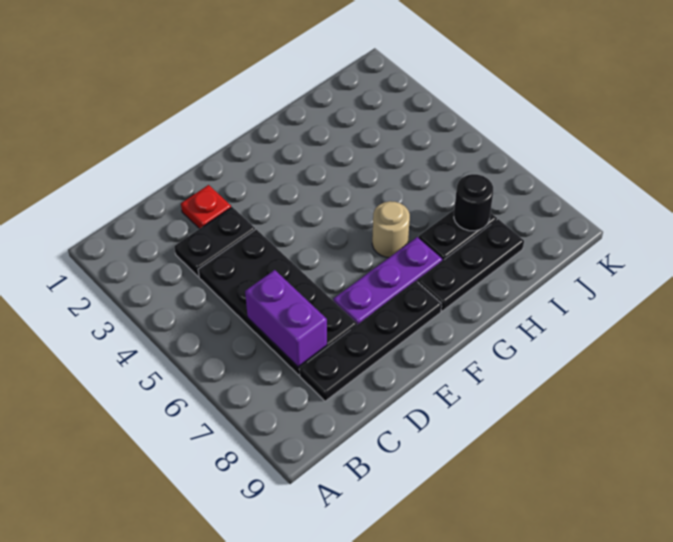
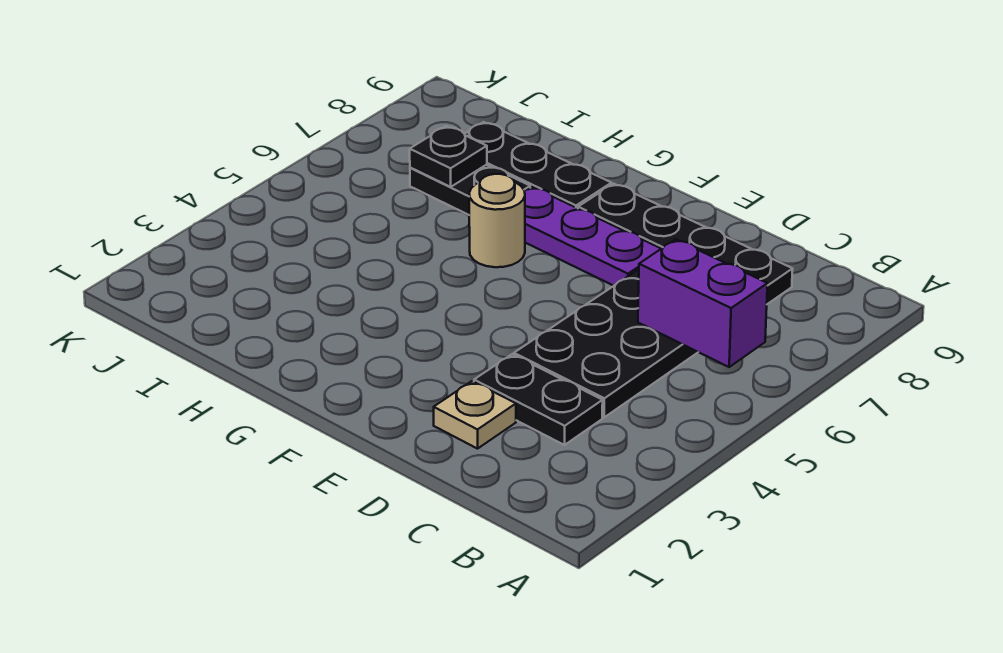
purple 1x2 brick [245,270,327,367] -> purple 1x2 brick turned to [638,239,768,367]
red 1x1 plate [181,185,231,229] -> tan 1x1 plate [434,381,516,449]
black 1x1 round brick [454,174,493,231] -> black 1x1 plate [410,126,487,187]

